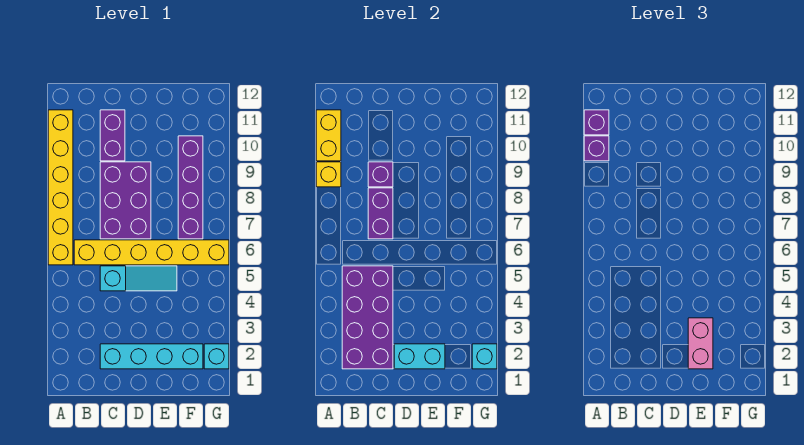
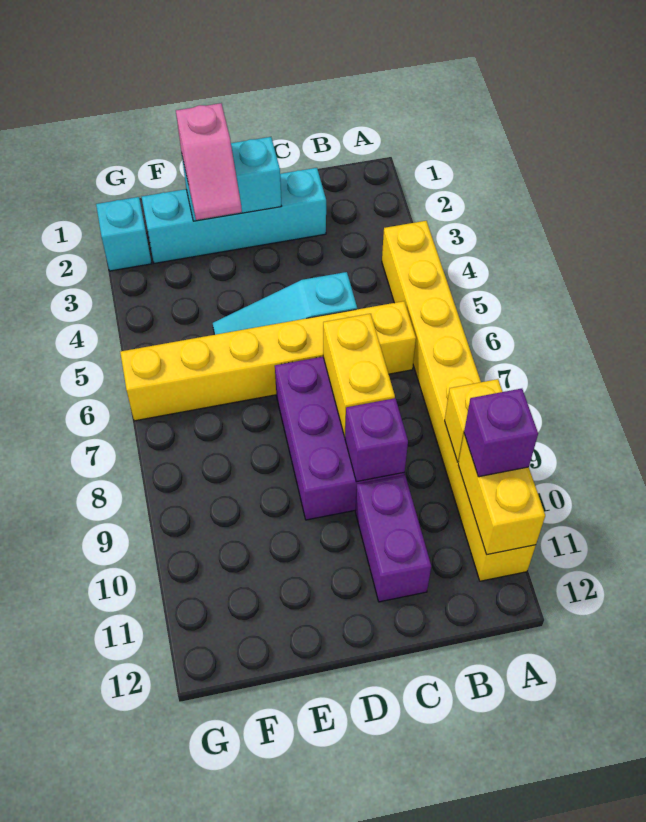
yellow 1x6 brick [48,110,73,265] -> yellow 1x8 brick [382,221,536,581]
purple 1x1 brick [584,110,609,135] -> none
purple 2x4 brick [342,266,393,369] -> none
purple 1x2 brick [368,188,393,239] -> yellow 1x2 brick [323,314,395,437]
pink 1x2 brick [688,318,713,369] -> pink 1x2 slope [176,103,242,220]
purple 1x4 brick [178,136,203,239] -> none
cyan 1x1 brick [472,344,497,369] -> none

